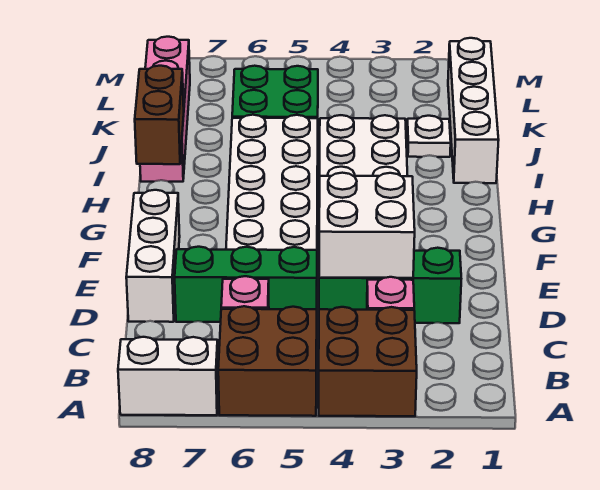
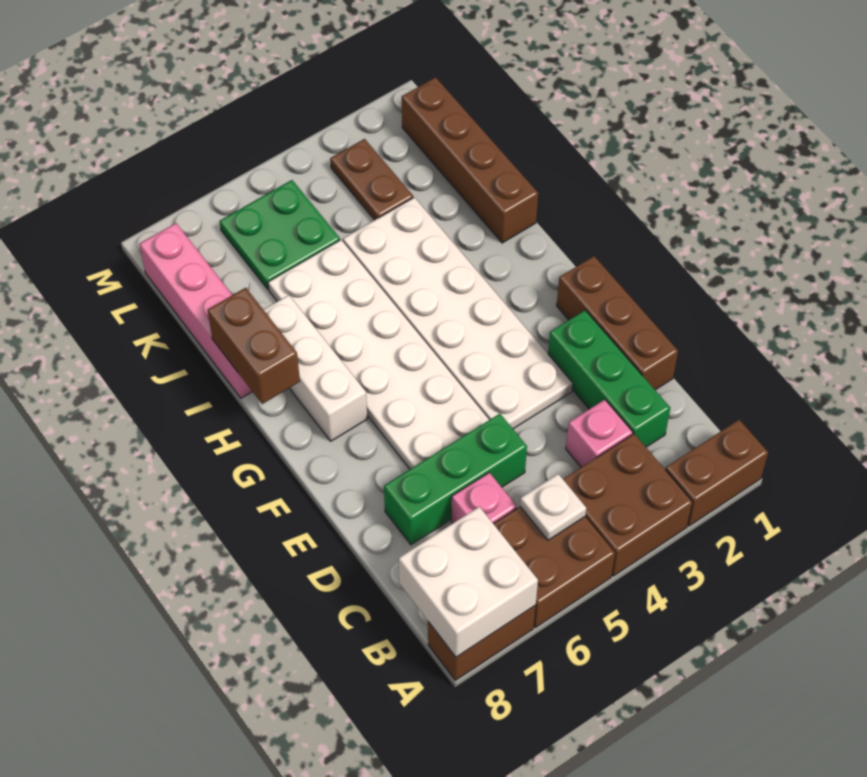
none -> brown 1x2 brick [665,420,768,526]
white 1x2 brick [118,337,218,415] -> brown 1x2 brick [428,605,536,680]
none -> brown 1x3 brick [557,256,678,390]
green 1x3 brick [319,248,461,323] -> green 1x3 brick turned to [548,310,670,447]
white 2x2 brick [319,173,415,278] -> white 2x2 brick moved to [399,507,538,657]
white 1x3 brick [126,190,180,322] -> white 1x3 brick moved to [264,295,367,441]
white 1x4 brick [448,38,499,183] -> brown 1x4 brick [402,77,538,243]
white 1x1 plate [407,116,451,157] -> white 1x1 plate moved to [520,474,586,540]
none -> brown 1x2 plate [330,139,413,220]

